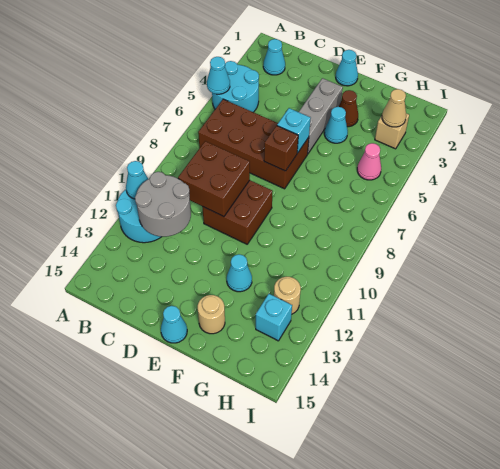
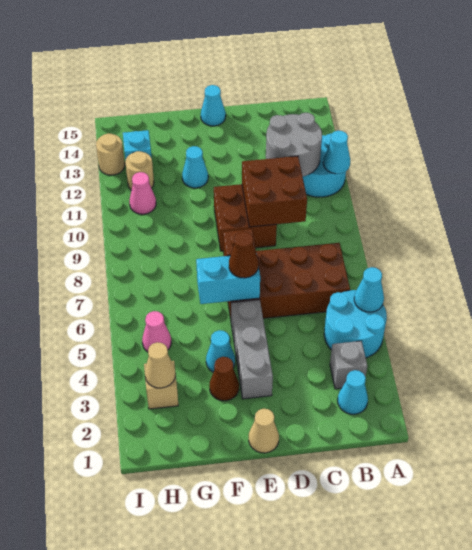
none -> grey 1x1 brick [330,341,367,389]
cyan 1x1 cone [336,50,358,86] -> tan 1x1 cone [249,409,279,453]
cyan 1x1 brick [277,108,310,153] -> cyan 1x2 brick [196,256,260,304]
none -> brown 1x1 cone [229,232,258,278]
tan 1x1 round brick [198,295,225,334] -> tan 1x1 round brick moved to [96,133,125,175]
none -> pink 1x1 cone [129,172,156,214]

